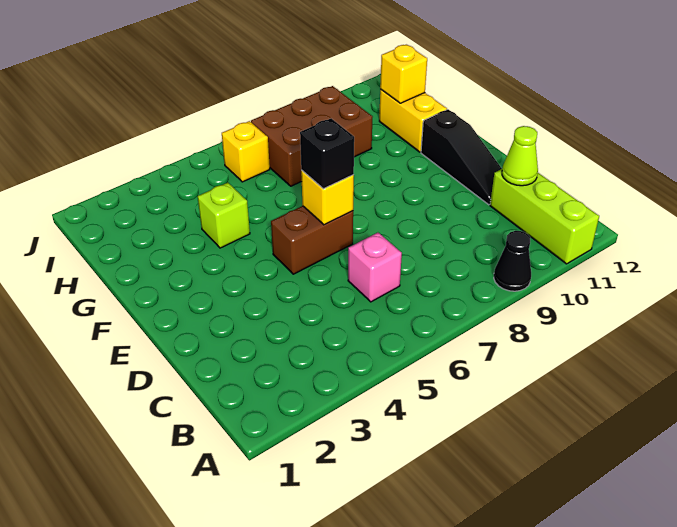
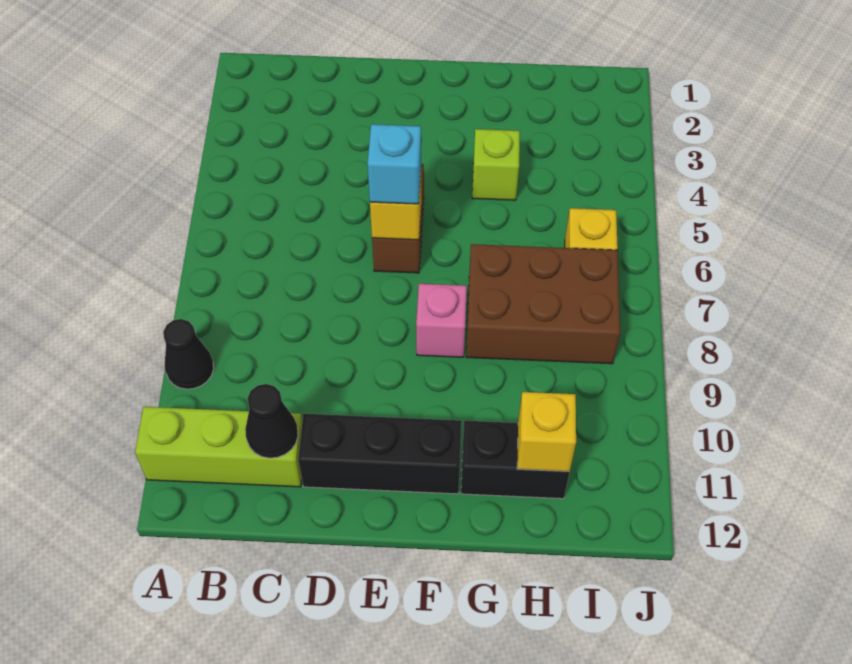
pink 1x1 brick [348,233,402,302] -> pink 1x1 brick moved to [416,284,467,357]
lime 1x1 cone [502,126,538,186] -> black 1x1 cone [245,384,298,458]
black 1x3 slope [421,109,502,205] -> black 1x3 brick [298,414,462,494]
black 1x1 brick [300,119,354,189] -> cyan 1x1 brick [367,124,421,204]
yellow 1x2 brick [379,89,447,152] -> black 1x2 brick [461,421,570,499]
brown 2x3 brick [251,86,373,186] -> brown 2x3 brick turned to [466,244,620,364]

